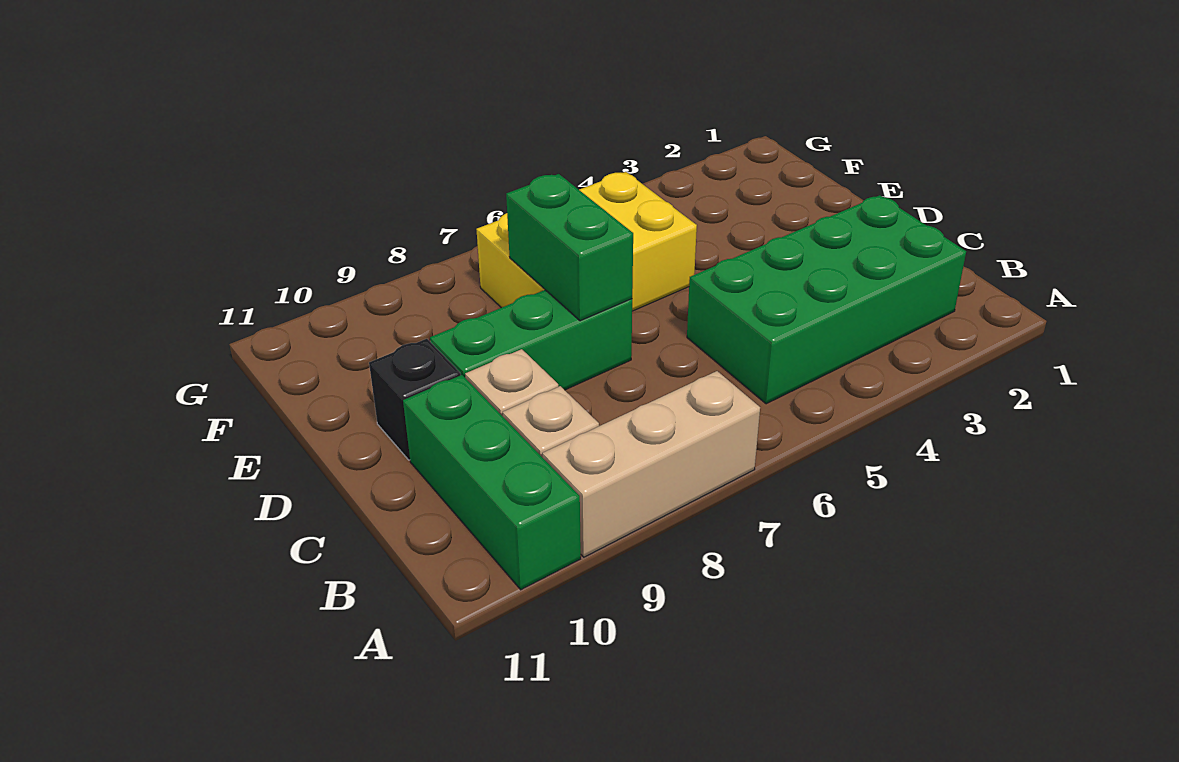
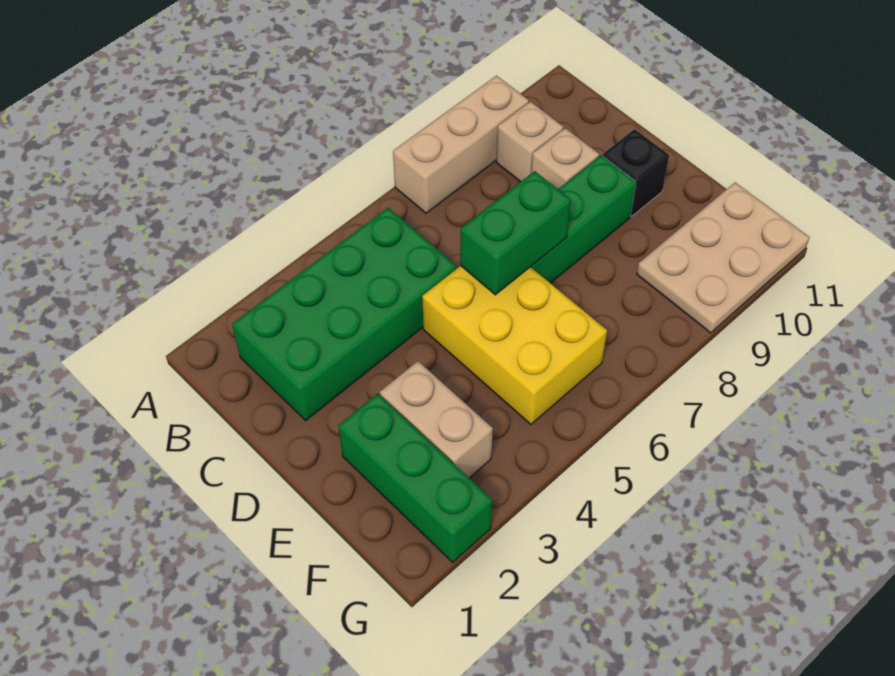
green 1x3 brick [403,375,581,590] -> green 1x3 brick moved to [338,394,492,562]
green 1x2 brick [506,174,633,321] -> green 1x2 brick turned to [460,171,571,295]
none -> tan 1x2 brick [380,361,493,478]
yellow 2x3 brick [476,172,697,311] -> yellow 2x3 brick turned to [422,266,607,424]
none -> tan 2x3 plate [637,183,809,333]

